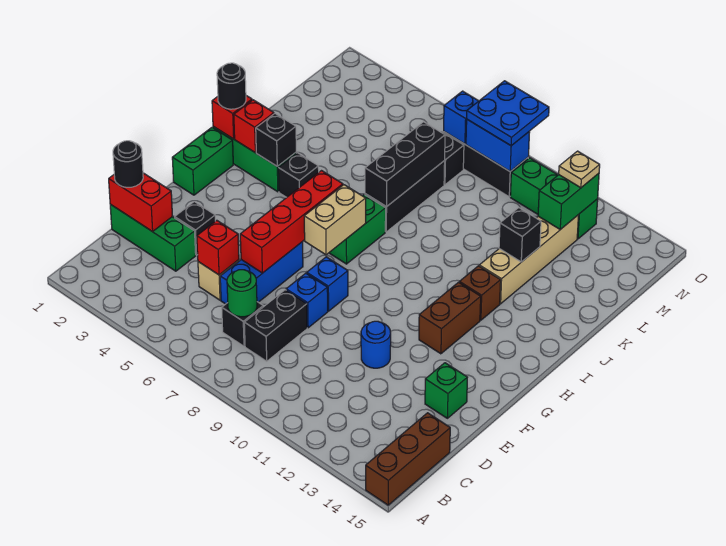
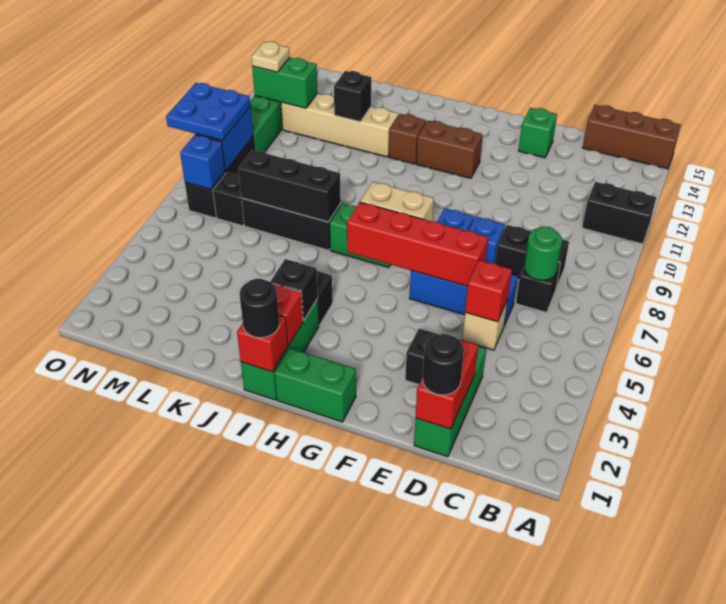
none -> black 1x2 brick [582,182,656,244]
blue 1x1 round brick [361,321,391,368] -> none

